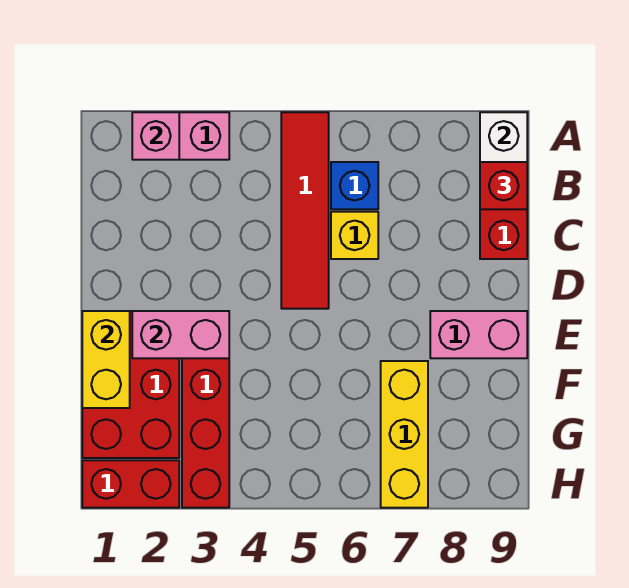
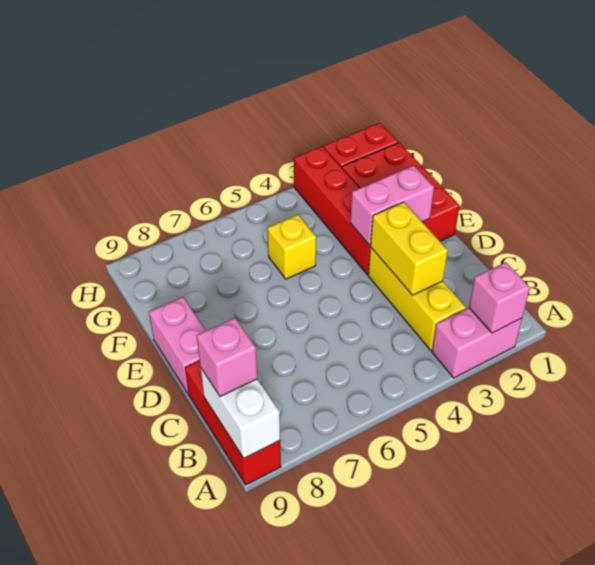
red 1x4 tile [281,112,329,309] -> none
blue 1x1 brick [331,162,378,209] -> none
red 1x1 brick [480,162,527,209] -> pink 1x1 brick [197,318,257,397]
yellow 1x1 brick [331,212,378,259] -> yellow 1x1 brick moved to [268,215,316,279]
yellow 1x2 brick [82,311,130,408] -> yellow 1x2 brick moved to [371,202,448,295]
pink 1x2 brick [430,311,527,358] -> pink 1x2 brick turned to [149,297,206,393]
yellow 1x3 brick [381,361,428,508] -> yellow 1x3 brick moved to [368,247,466,350]

